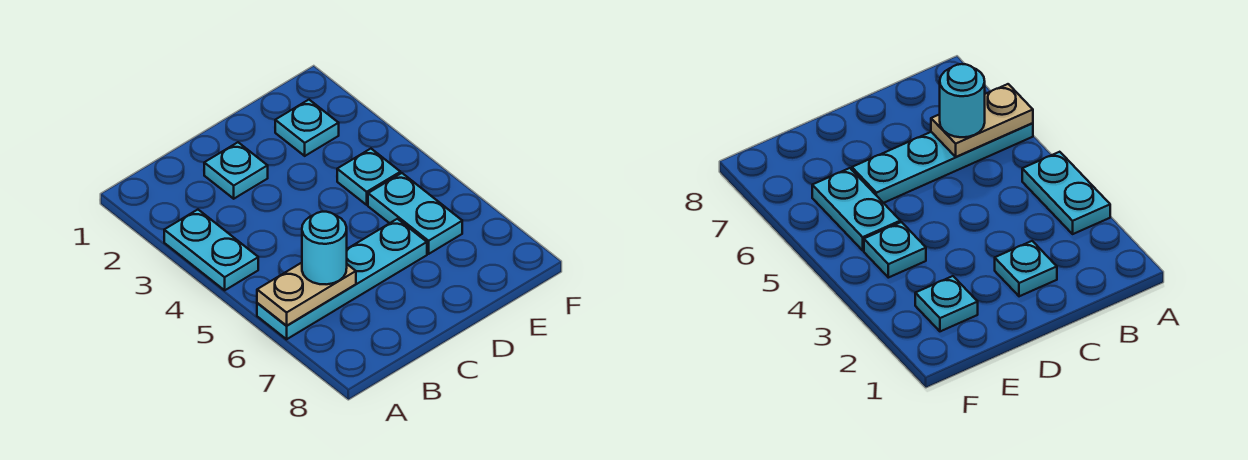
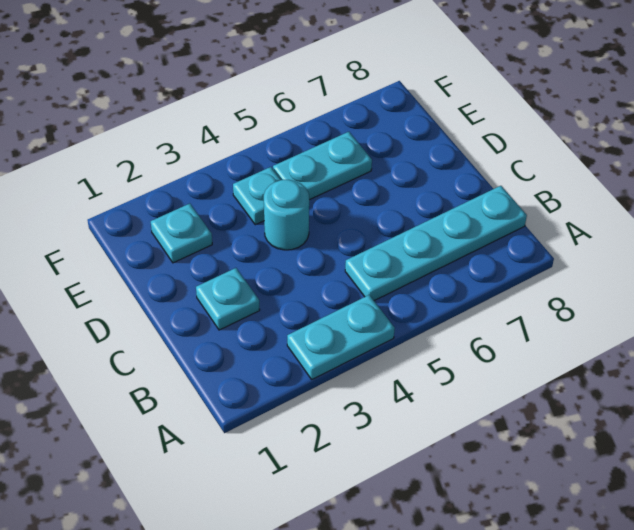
cyan 1x4 plate [257,219,427,339] -> cyan 1x4 plate turned to [345,186,527,301]
tan 1x2 plate [257,263,356,326] -> none
cyan 1x1 round brick [302,212,347,284] -> cyan 1x1 round brick moved to [264,180,309,250]

